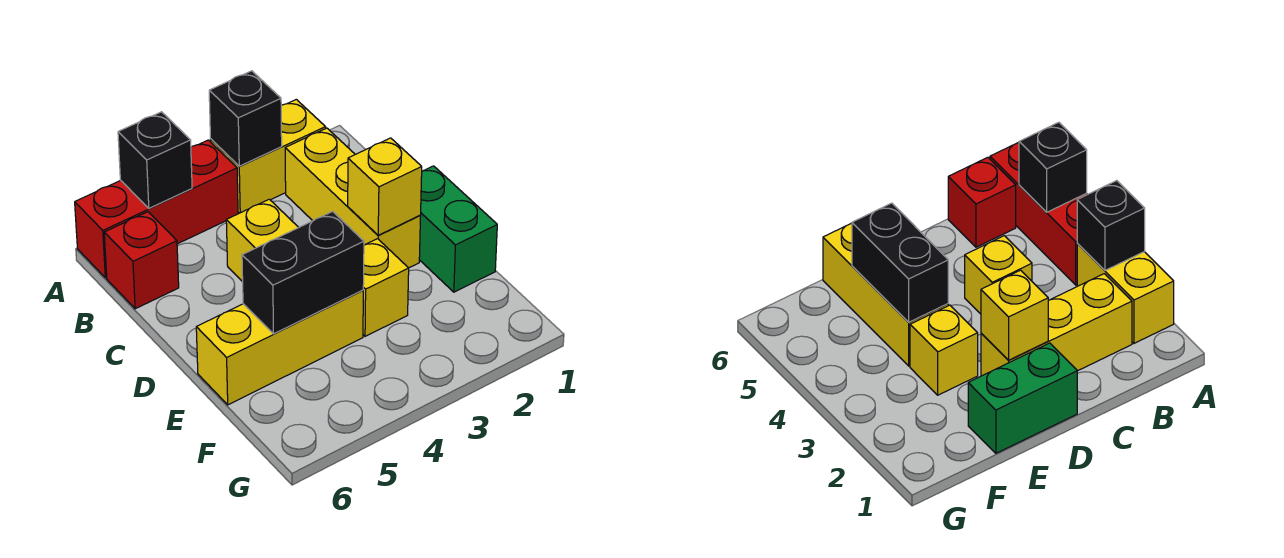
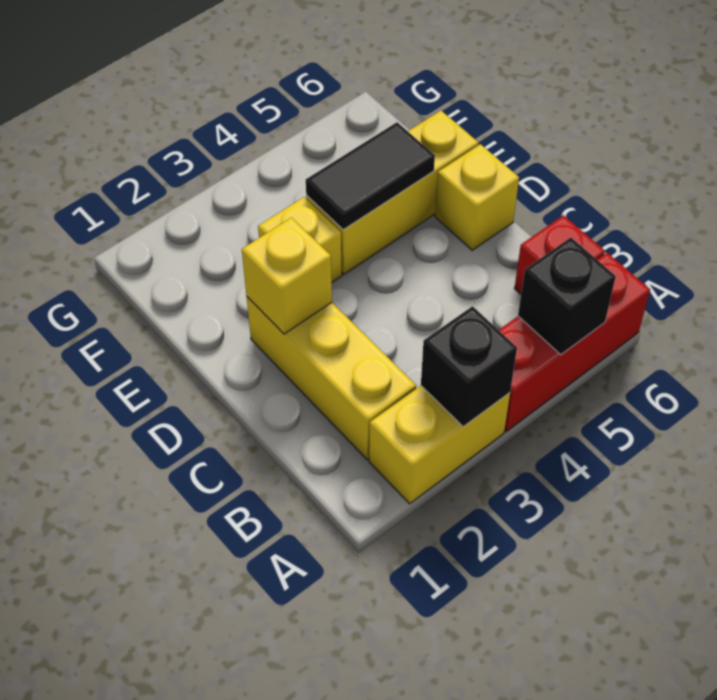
yellow 1x1 brick [226,199,299,282] -> yellow 1x1 brick moved to [435,144,519,250]
green 1x2 brick [419,166,497,292] -> none
black 1x2 brick [242,211,364,334] -> black 1x2 tile [306,122,435,230]

